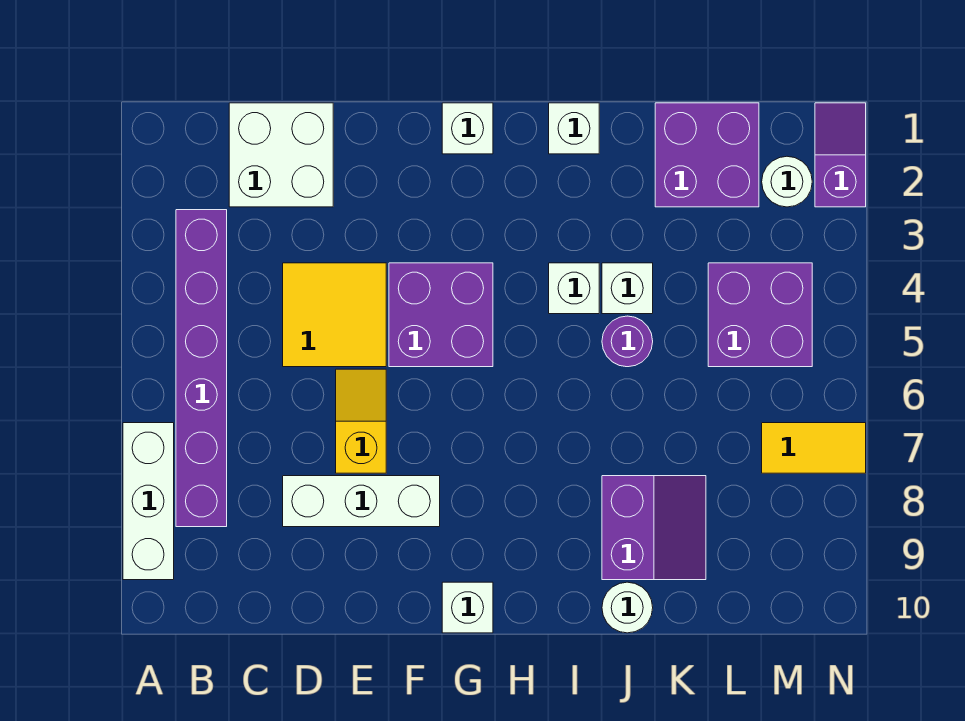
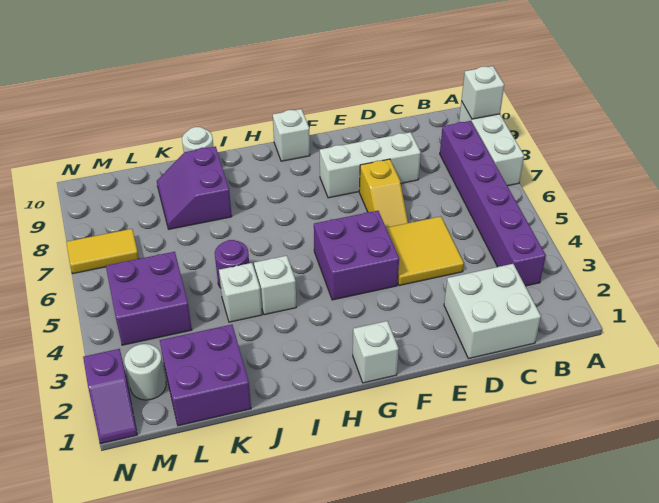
white 1x1 brick [549,103,599,154] -> white 1x1 brick moved to [461,66,504,119]

